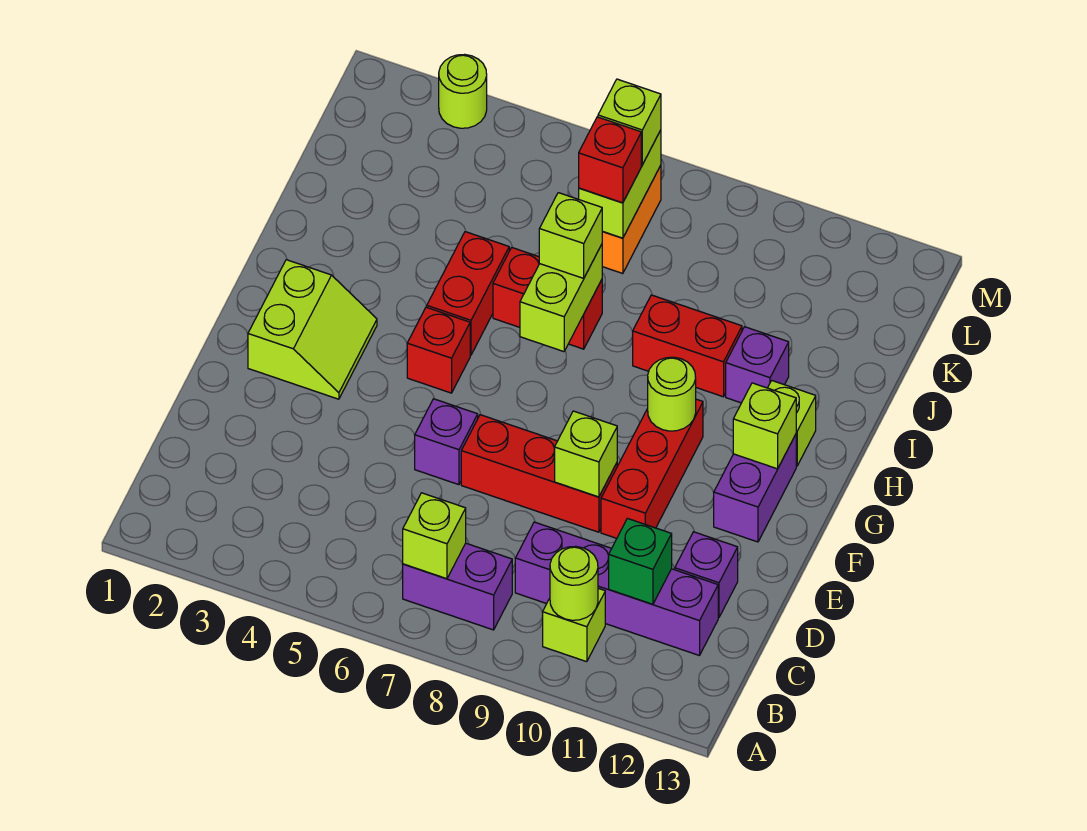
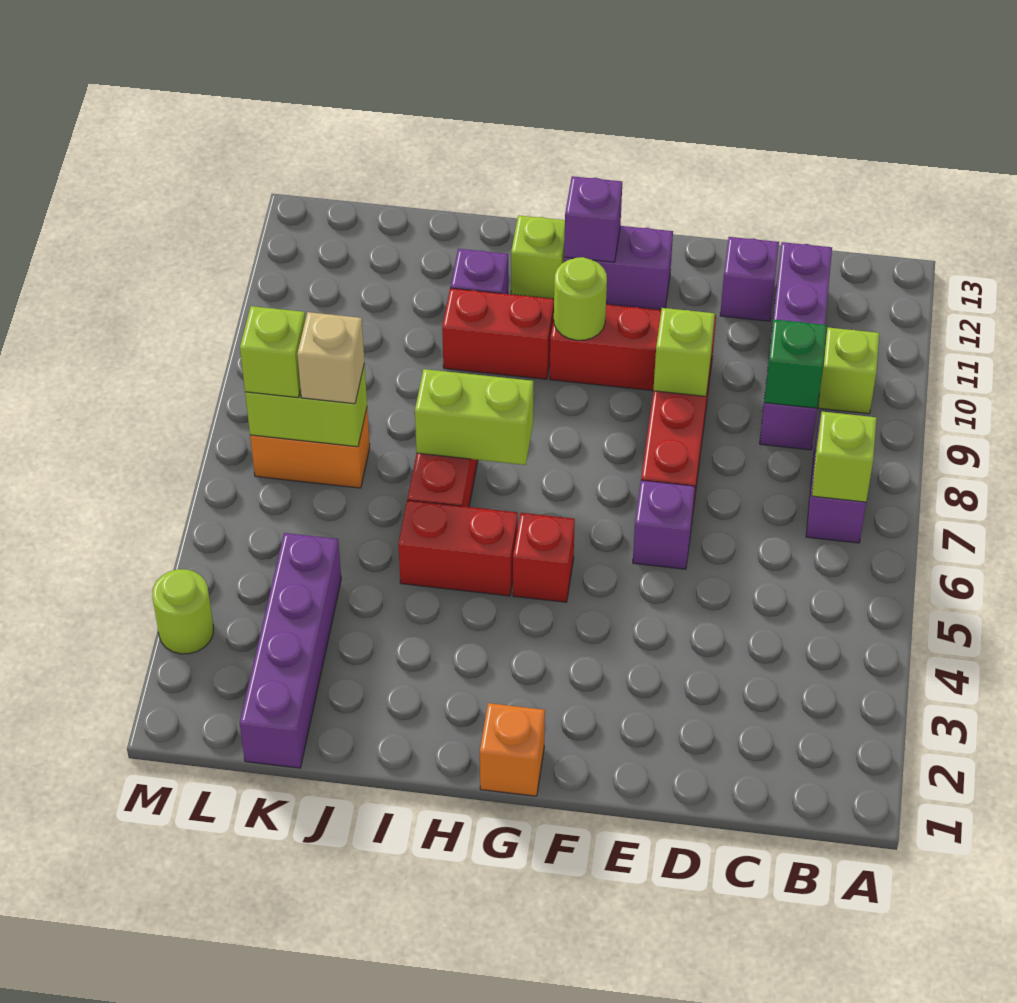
lime 1x1 round brick [550,546,598,620] -> none
green 1x1 brick [609,518,672,604] -> green 1x1 brick moved to [764,319,827,408]
lime 2x2 slope [248,260,377,399] -> none
none -> orange 1x1 brick [480,703,545,796]
lime 1x1 brick [733,383,796,469] -> purple 1x1 brick [564,176,622,262]
lime 1x1 brick [539,193,603,278] -> none
red 1x2 brick [633,295,742,397] -> red 1x2 brick turned to [442,288,554,379]
none -> purple 1x4 brick [240,533,341,768]
red 1x1 brick [579,117,641,203] -> tan 1x1 brick [297,312,364,404]

